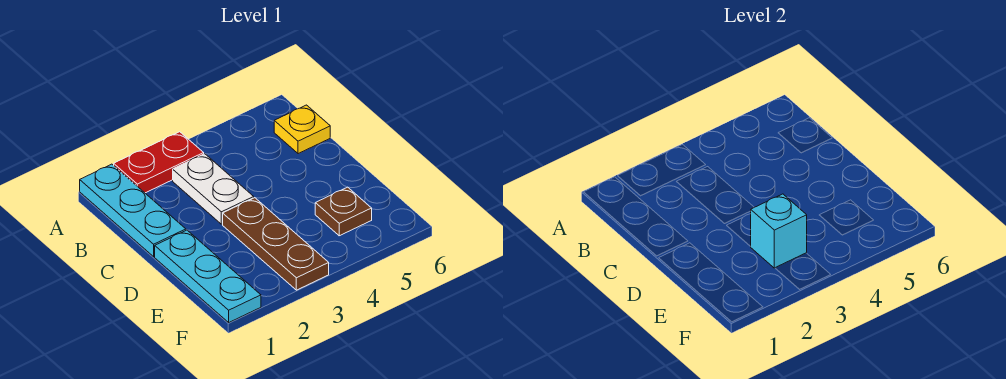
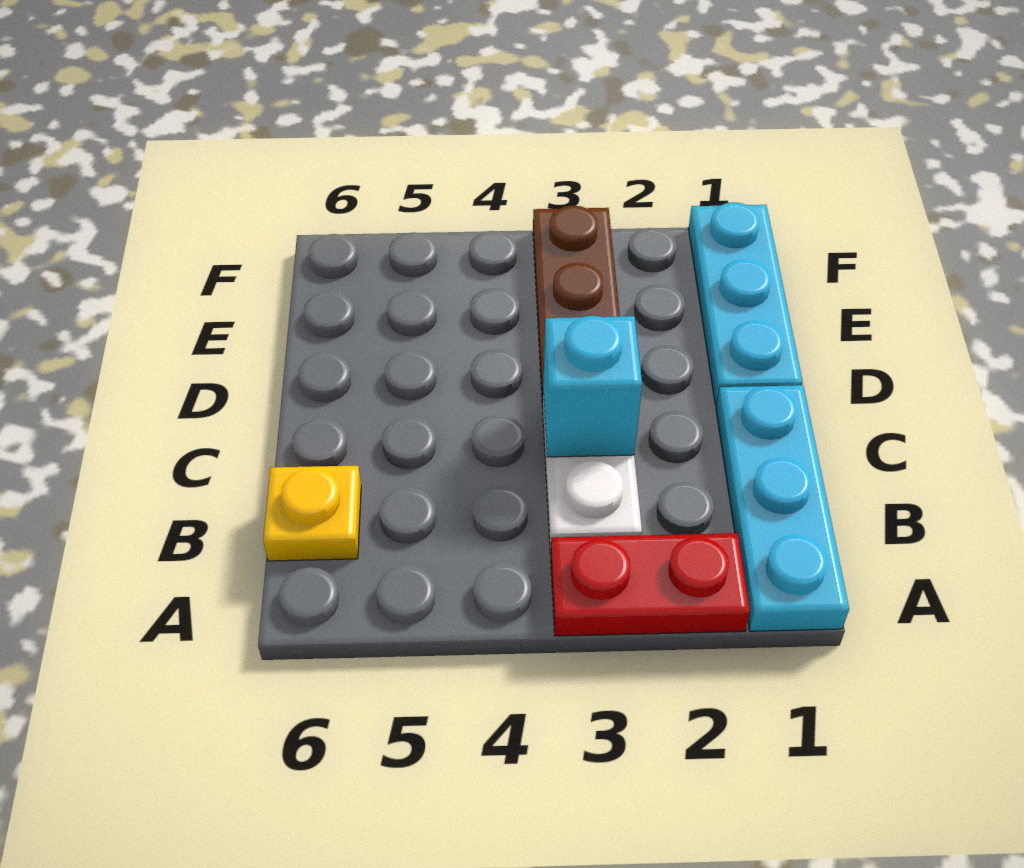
cyan 1x1 brick [750,194,807,268] -> cyan 1x1 brick moved to [543,316,642,457]
brown 1x1 plate [315,187,372,236] -> none

